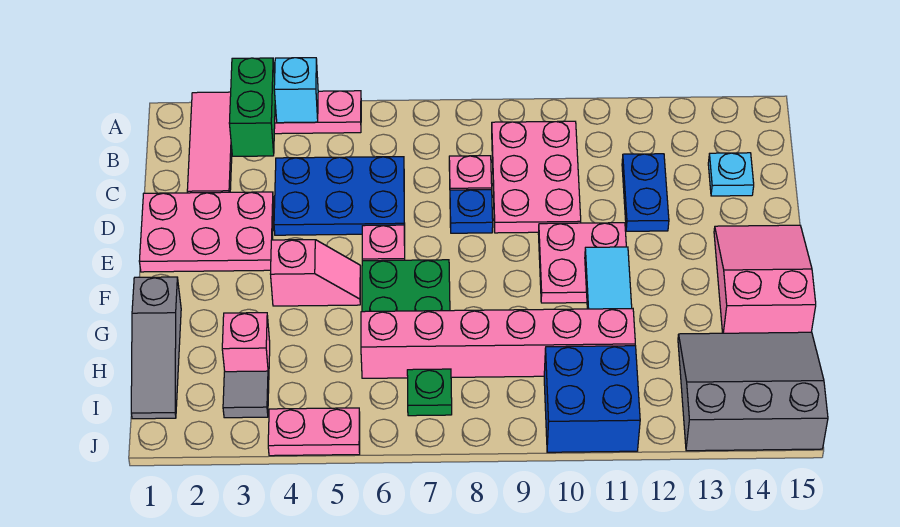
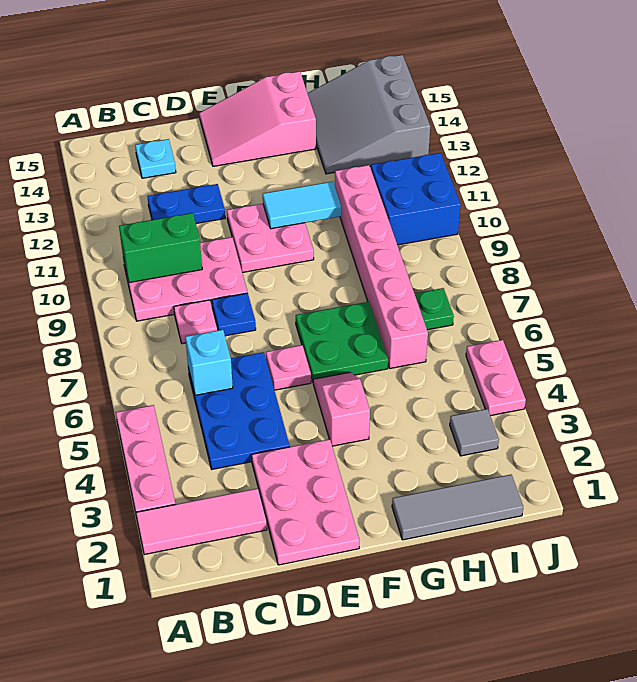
green 1x2 brick [229,58,275,156] -> green 1x2 brick moved to [119,213,202,283]
cyan 1x1 brick [274,58,318,123] -> cyan 1x1 brick moved to [185,330,233,395]
grey 1x3 slope [131,277,181,419] -> grey 1x3 tile [392,475,523,540]
pink 1x1 brick [222,313,270,377] -> none

